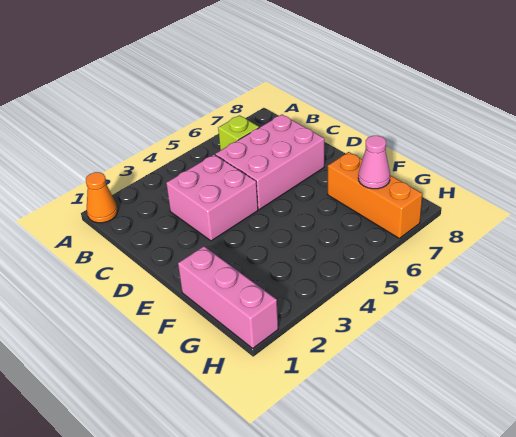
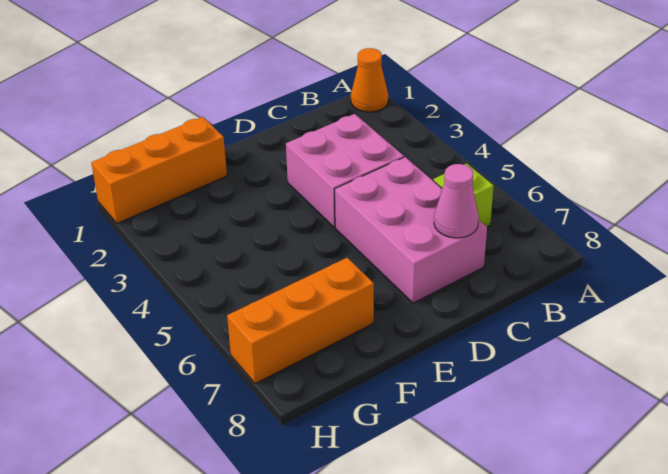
pink 1x3 brick [178,246,278,348] -> orange 1x3 brick [91,117,227,223]
pink 1x1 cone [358,136,390,189] -> pink 1x1 cone moved to [434,164,479,238]

